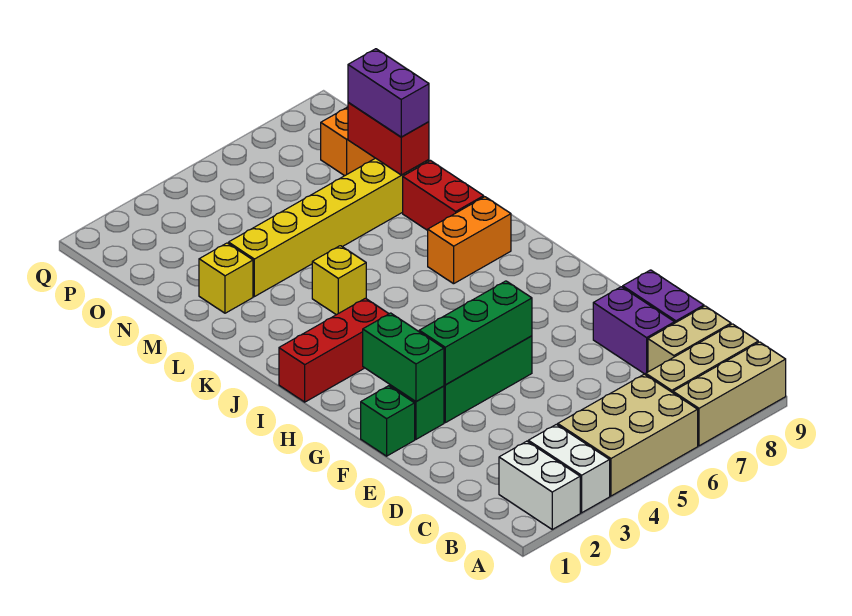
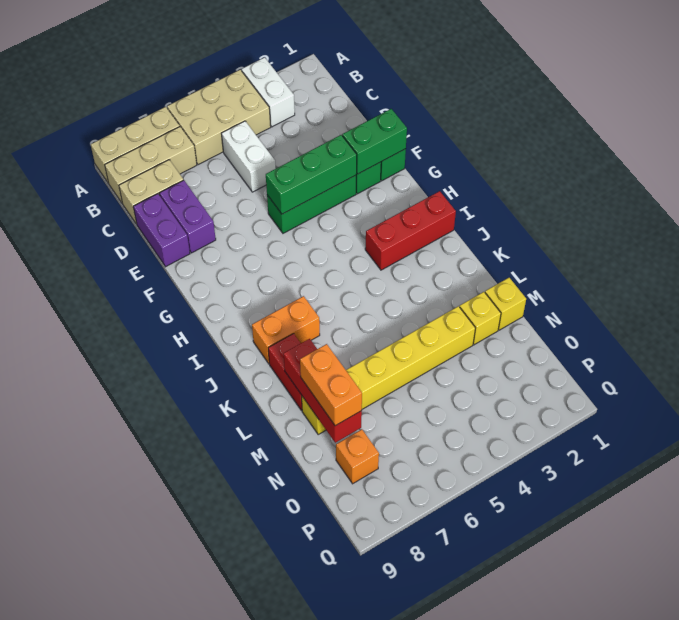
white 1x2 brick [499,441,580,529] -> white 1x2 brick moved to [221,121,275,192]
green 1x2 brick [363,313,444,402] -> green 1x2 brick turned to [342,109,407,174]
yellow 1x1 brick [312,246,366,315] -> yellow 1x1 brick moved to [485,278,526,330]
red 1x2 brick [348,102,429,175] -> red 1x3 brick [284,339,362,443]
purple 1x2 brick [348,49,429,137] -> orange 1x2 brick [300,344,362,426]

